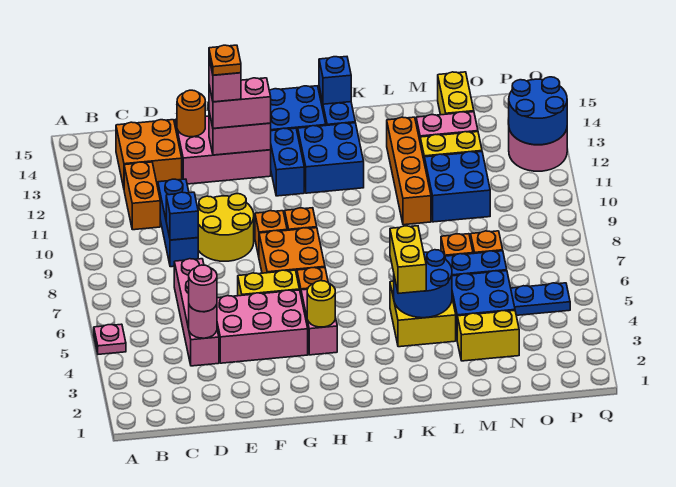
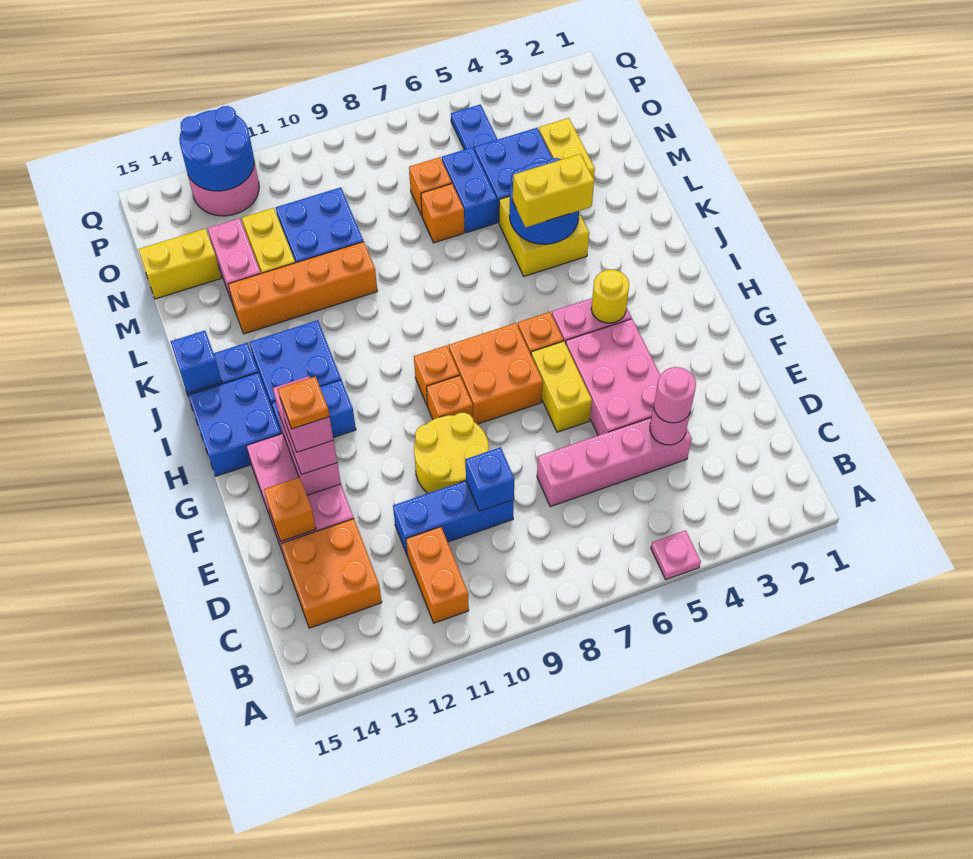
orange 1x2 brick [124,162,160,230] -> orange 1x2 brick turned to [406,527,469,623]
orange 1x1 round brick [177,90,205,137] -> orange 1x1 brick [264,477,316,542]

